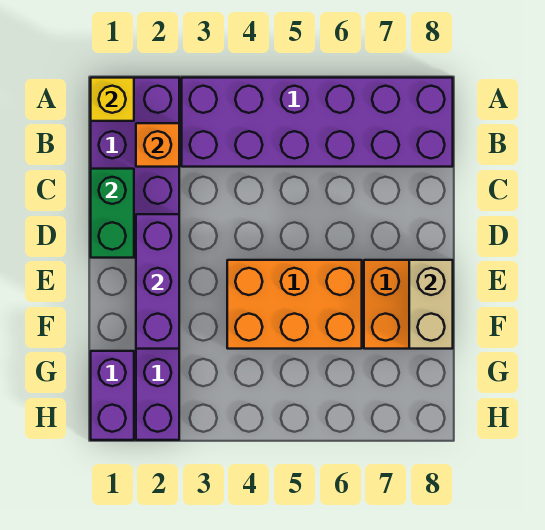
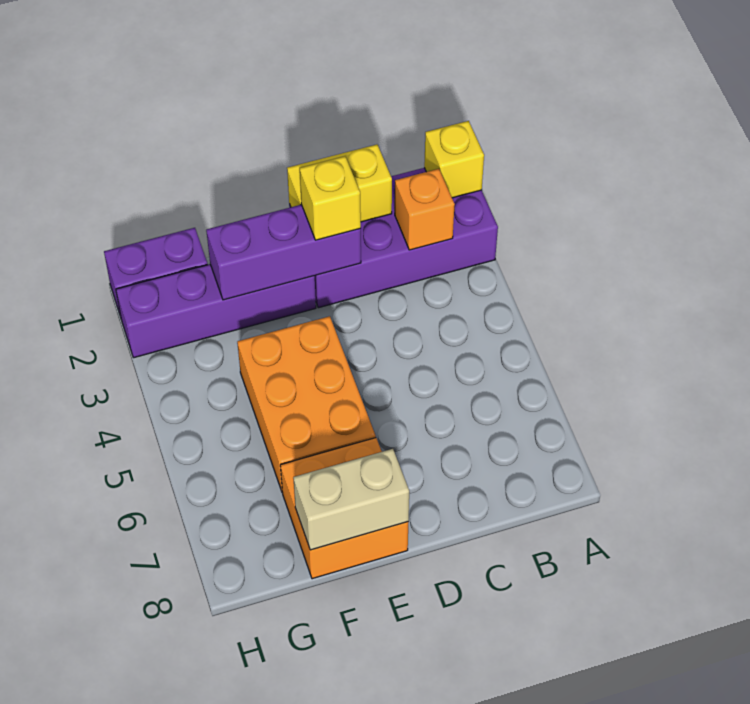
purple 2x6 brick [182,78,453,167] -> none
green 1x2 brick [91,169,134,258] -> yellow 1x2 brick [287,144,392,222]
none -> yellow 1x1 brick [300,156,361,240]

